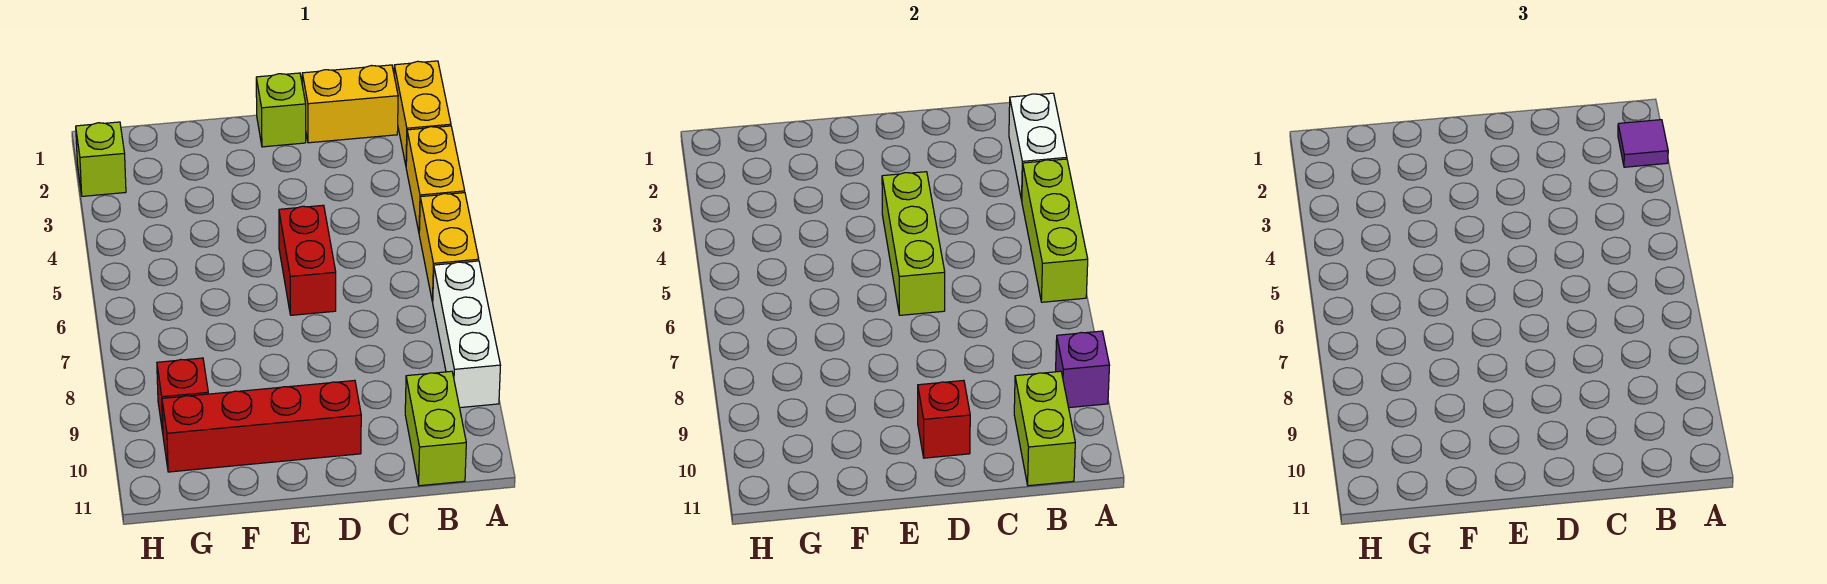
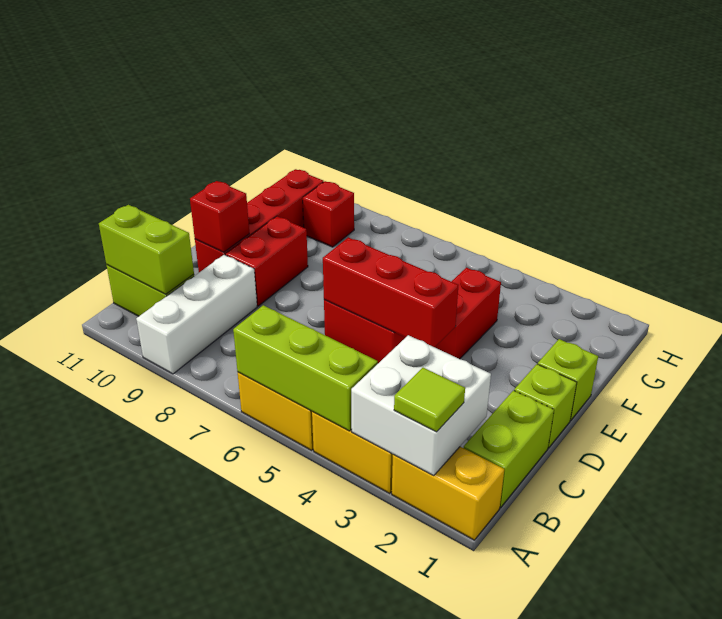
white 1x2 brick [1009,93,1067,200] -> white 2x2 brick [351,335,491,476]
purple 1x1 tile [1618,120,1668,167] -> lime 1x1 tile [394,368,465,432]
white 1x3 brick [433,261,501,408] -> white 1x3 brick turned to [136,255,257,374]
purple 1x1 brick [1056,331,1110,408] -> none
yellow 1x2 brick [302,65,398,143] -> lime 1x2 brick [464,390,554,508]
lime 1x3 brick [882,172,945,315] -> red 1x3 brick [323,237,458,347]
none -> red 1x2 brick [225,216,308,306]
none -> red 1x2 brick [435,268,501,359]
lime 1x1 brick [76,122,126,196] -> lime 1x1 brick moved to [538,339,598,420]

